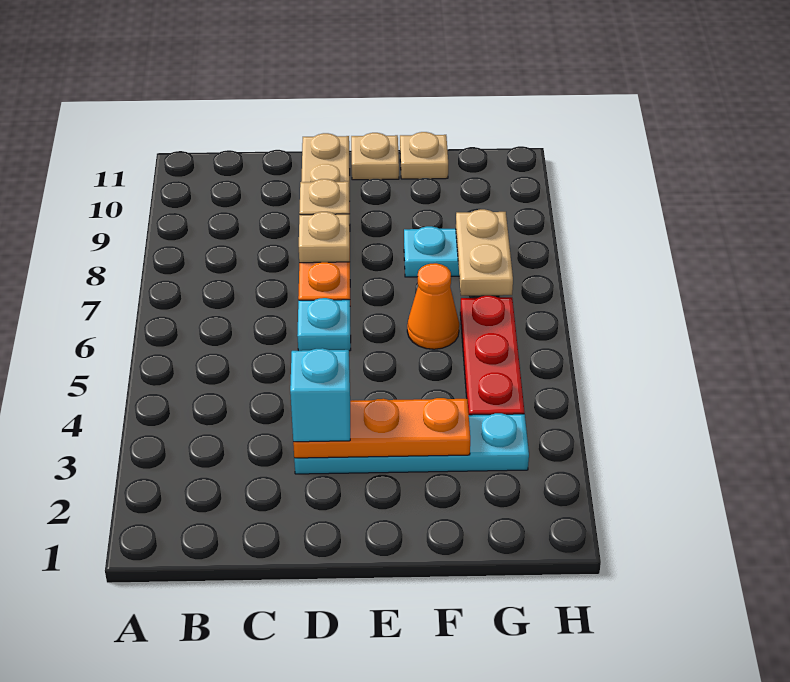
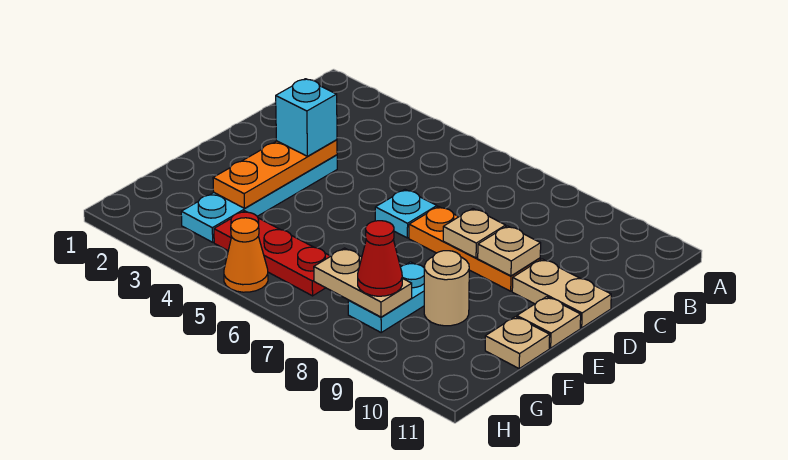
orange 1x1 cone [407,263,459,349] -> orange 1x1 cone moved to [224,218,268,292]
none -> tan 1x1 round brick [424,251,469,326]
none -> red 1x1 cone [358,221,402,296]

